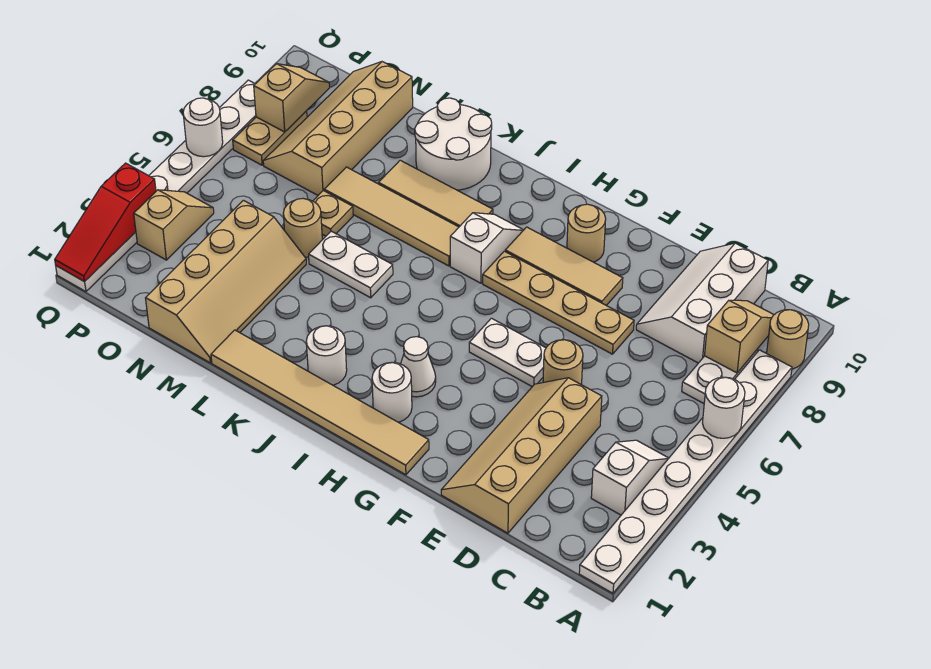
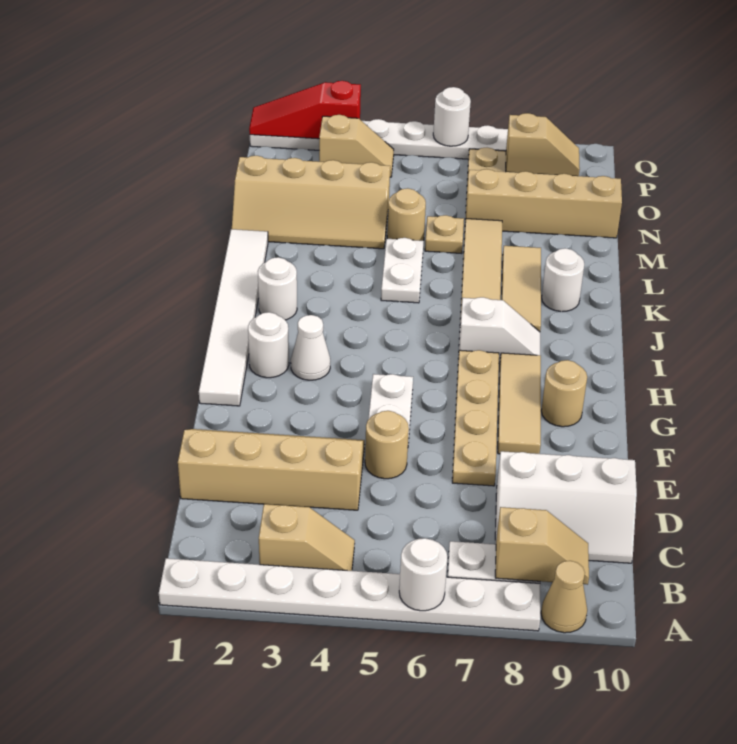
tan 1x1 round brick [767,310,809,369] -> tan 1x1 cone [541,561,587,633]
white 1x2 slope [591,440,669,515] -> tan 1x2 slope [259,504,355,571]
white 2x3 slope [636,243,768,363] -> white 2x3 slope turned to [495,451,637,563]
tan 1x6 tile [211,330,429,475] -> white 1x6 tile [199,229,268,406]
white 2x2 round brick [415,98,492,190] -> white 1x1 round brick [542,248,584,312]

